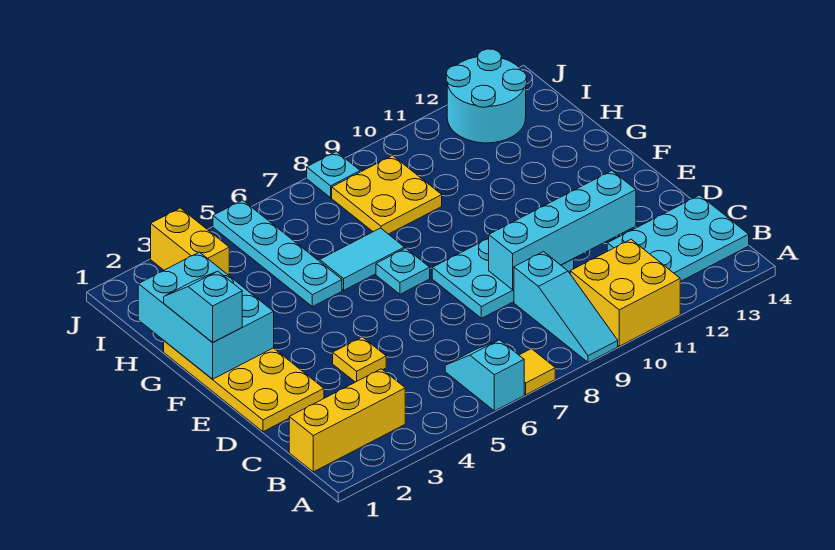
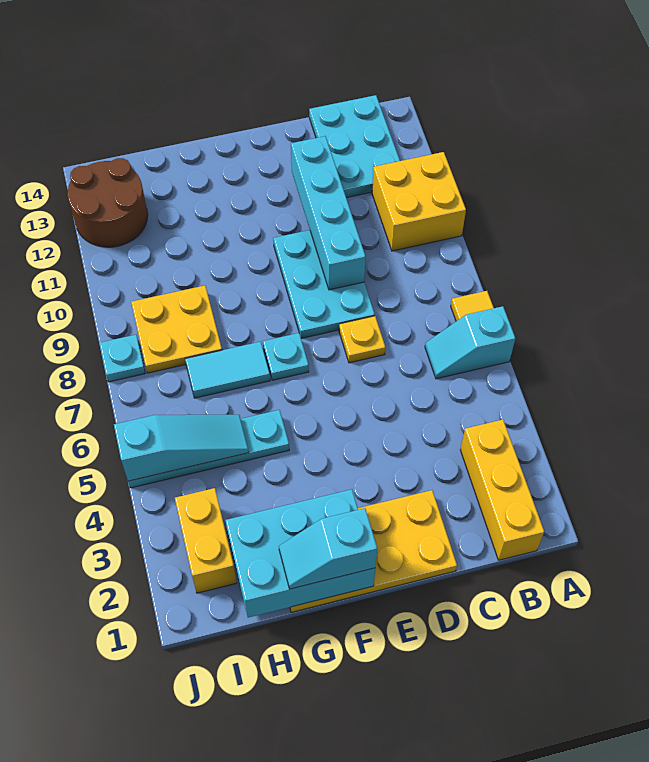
cyan 1x3 slope [514,252,618,362] -> cyan 1x3 slope moved to [114,415,249,481]
yellow 1x1 plate [333,337,386,382] -> yellow 1x1 plate moved to [339,316,386,363]
cyan 1x2 tile [320,228,405,290] -> cyan 1x2 tile turned to [185,342,270,398]
yellow 1x2 brick [151,208,229,275] -> yellow 1x2 brick turned to [175,488,237,593]
cyan 2x2 round brick [446,49,527,143] -> brown 2x2 round brick [68,158,148,247]

